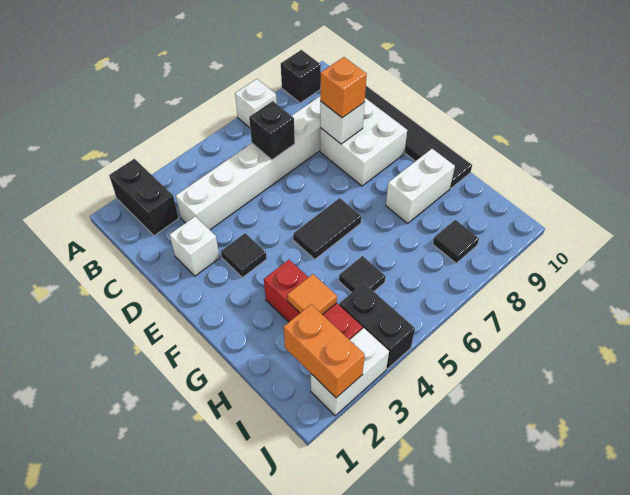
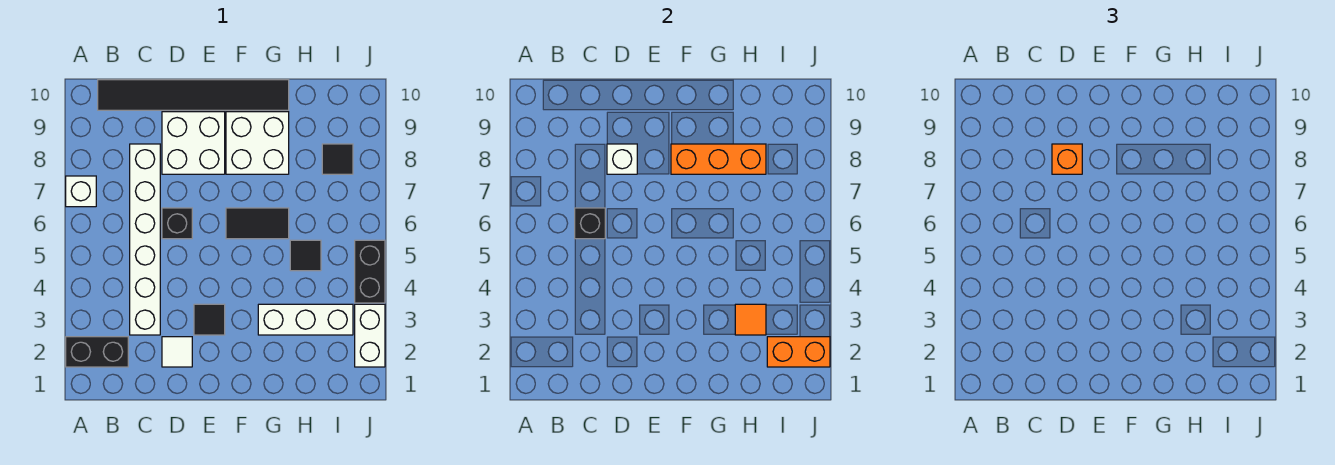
black 1x1 brick [281,50,321,103] -> black 1x1 brick moved to [162,208,192,239]
white 1x1 brick [169,216,220,276] -> white 1x1 tile [162,337,192,367]
black 1x2 tile [293,198,361,259] -> black 1x2 tile turned to [226,208,289,239]
none -> orange 1x3 brick [671,144,766,174]
red 1x3 brick [264,260,362,340] -> white 1x3 brick [258,304,353,335]
white 1x2 brick [386,149,455,223] -> white 2x2 brick [226,112,289,174]
black 1x2 brick [339,283,415,369] -> black 1x2 brick turned to [355,240,385,303]

